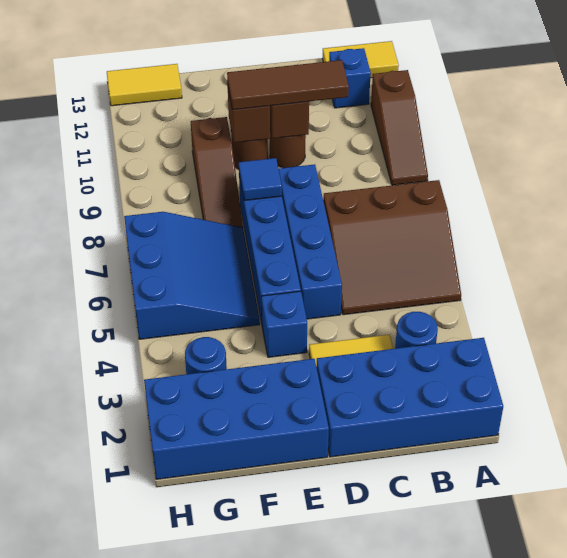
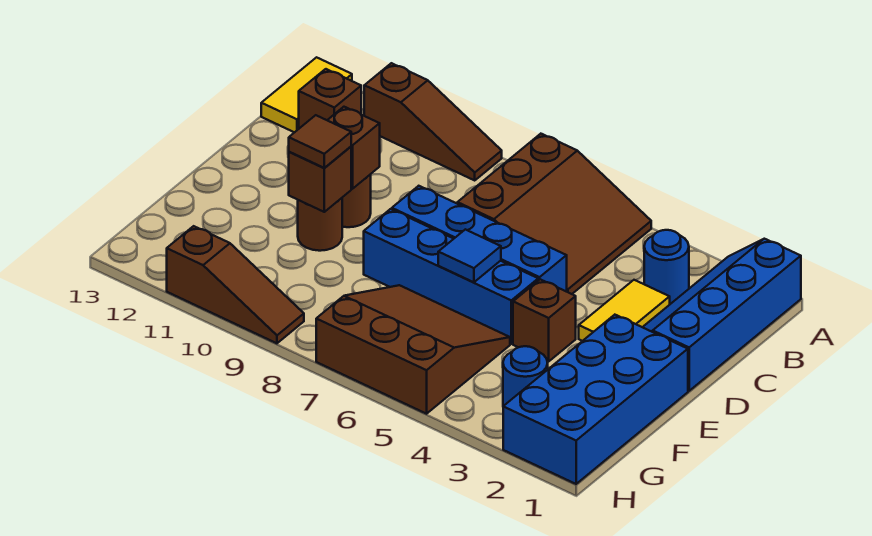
blue 2x4 brick [316,338,503,457] -> blue 2x4 slope [643,239,801,391]
blue 1x1 brick [329,48,371,108] -> brown 1x1 brick [299,69,361,128]
brown 1x3 tile [227,60,349,110] -> brown 1x1 tile [289,115,351,168]
blue 1x1 brick [262,291,307,357] -> brown 1x1 brick [513,279,576,361]
blue 1x1 tile [239,158,282,201] -> blue 1x1 tile moved to [438,229,501,282]
blue 3x3 slope [124,212,260,339] -> brown 3x3 slope [316,285,510,414]
brown 1x3 slope [191,117,243,228] -> brown 1x3 slope moved to [167,226,304,343]
yellow 1x2 tile [107,64,182,106] -> none

